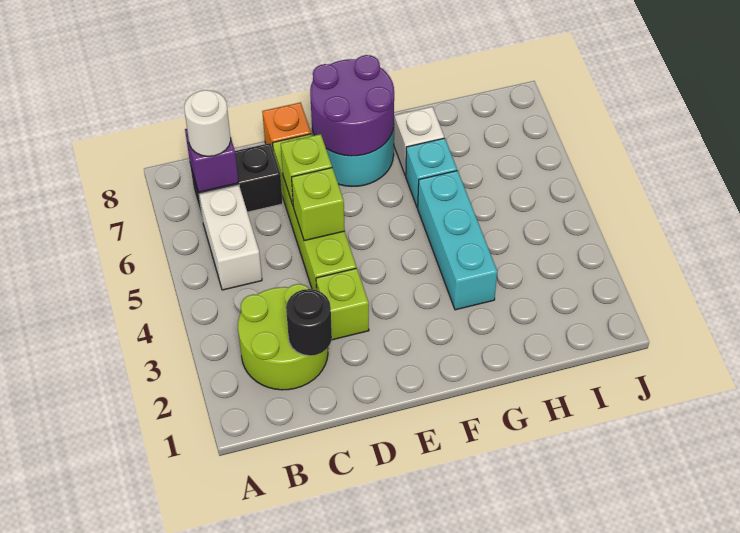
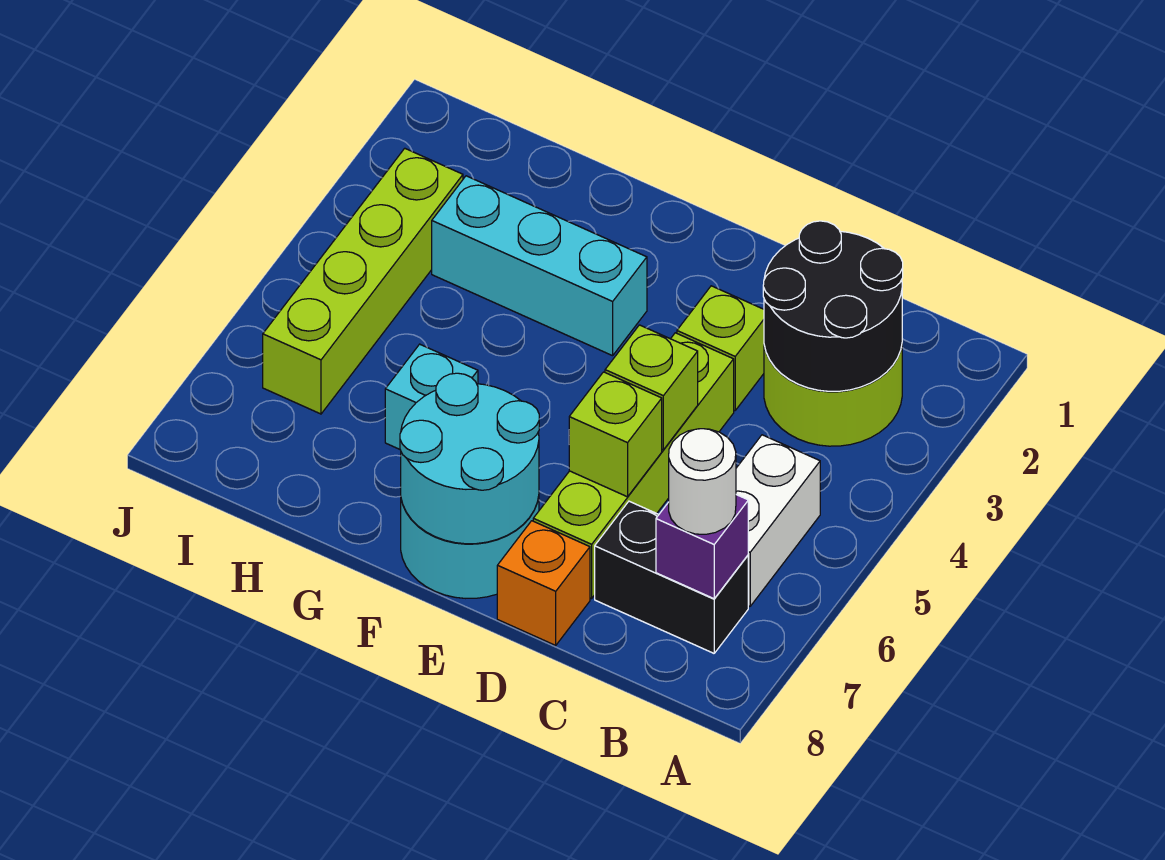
black 1x1 round brick [286,289,332,356] -> black 2x2 round brick [763,221,903,391]
purple 2x2 round brick [310,55,394,156] -> cyan 2x2 round brick [400,373,539,544]
cyan 1x3 brick [418,171,497,310] -> cyan 1x3 brick turned to [432,176,647,356]
white 1x1 brick [394,107,444,175] -> none
none -> lime 1x4 brick [263,148,463,414]

